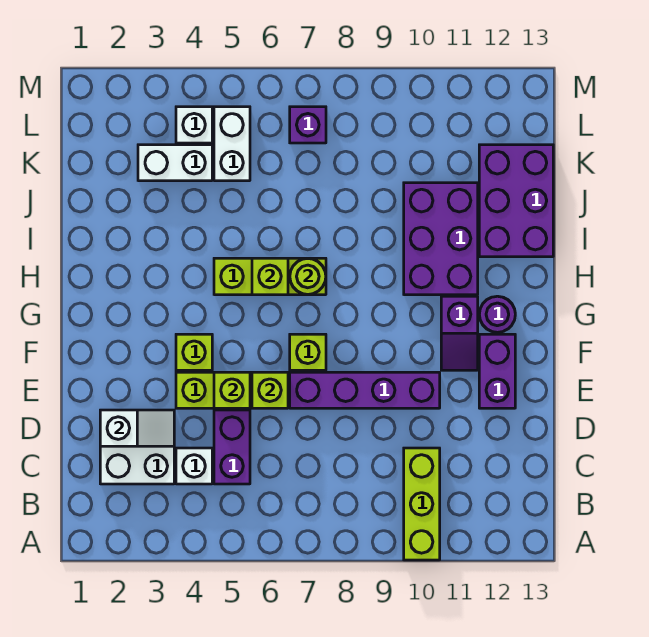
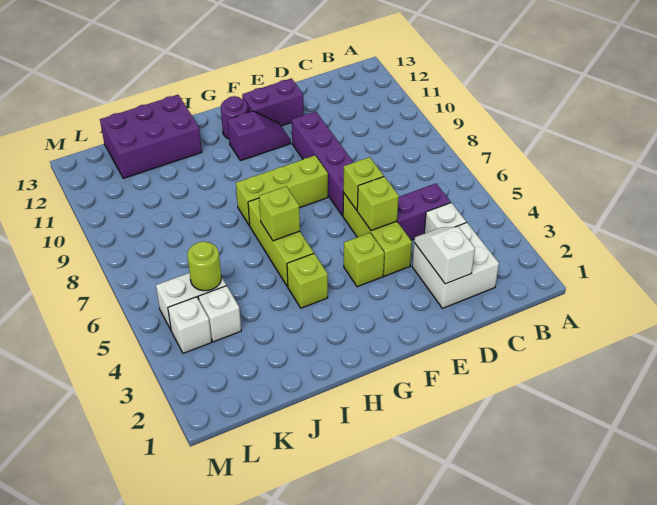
lime 1x3 brick [404,448,440,560] -> lime 1x3 brick moved to [236,155,328,226]
lime 1x1 brick [290,334,326,370] -> lime 1x1 brick moved to [287,254,328,308]
lime 1x1 round brick [290,258,326,295] -> lime 1x1 round brick moved to [187,241,221,291]
purple 2x3 brick [404,183,478,295] -> none
white 1x2 brick [138,145,212,181] -> white 1x1 brick [198,286,241,342]
purple 1x1 brick [290,107,326,143] -> none

